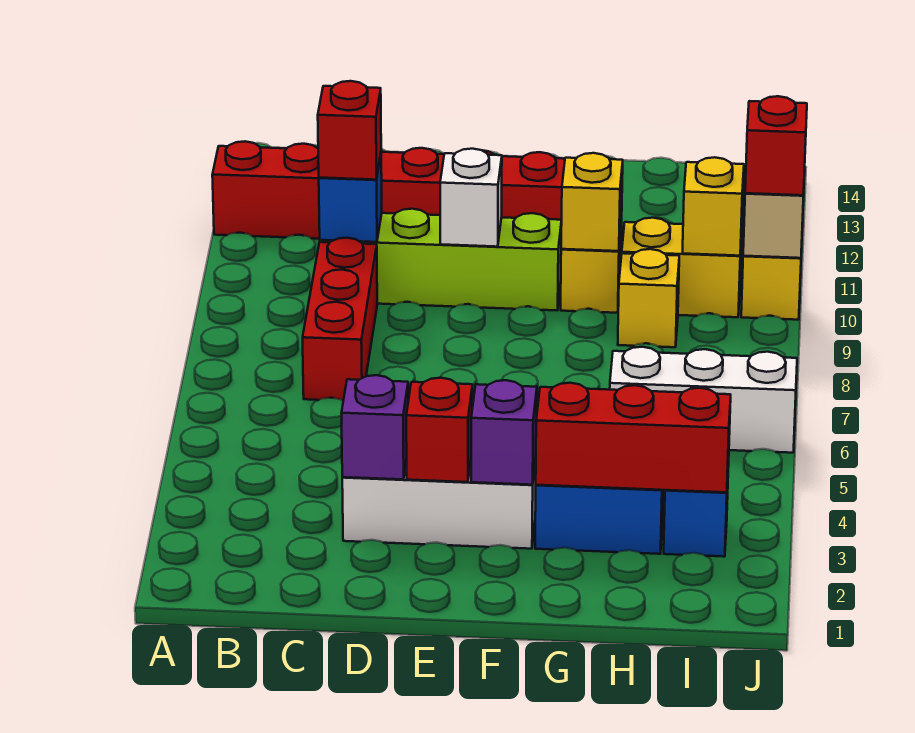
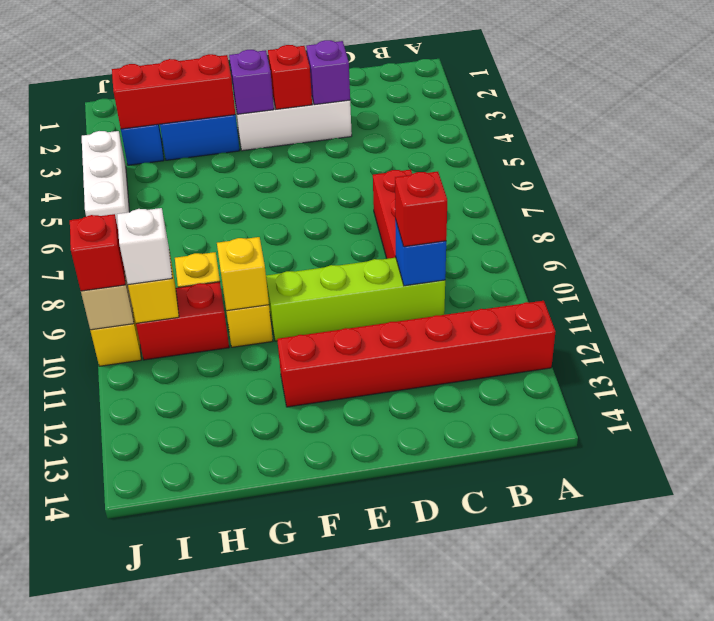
white 1x1 brick [440,149,502,247] -> white 1x1 brick moved to [117,208,172,285]
white 1x3 brick [610,347,797,453] -> white 1x3 brick turned to [82,131,130,227]
yellow 1x2 brick [622,218,742,317] -> red 1x2 brick [136,282,229,360]

